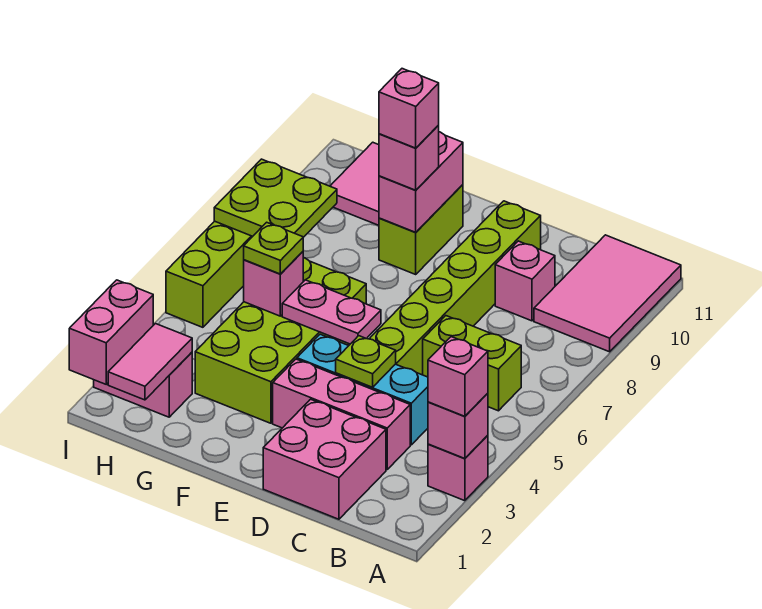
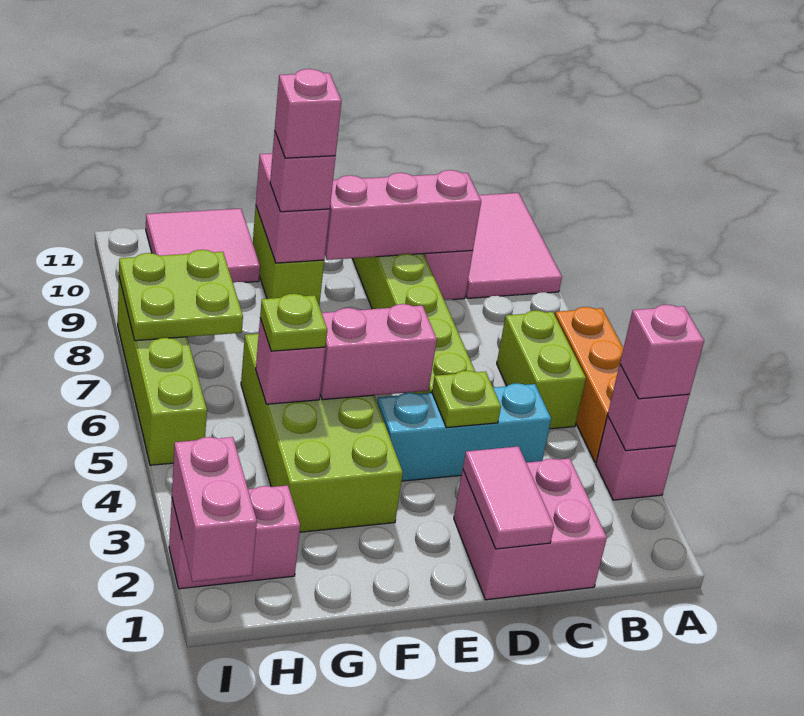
none -> orange 1x3 brick [555,307,623,462]
lime 1x2 brick [423,316,521,411] -> lime 1x2 brick turned to [497,311,586,429]
pink 1x3 brick [273,359,410,470] -> pink 1x3 brick moved to [325,170,481,260]
pink 1x2 plate [282,280,381,344] -> pink 1x2 brick [320,304,437,400]
pink 1x2 tile [108,324,192,400] -> pink 1x2 tile moved to [463,446,554,549]

